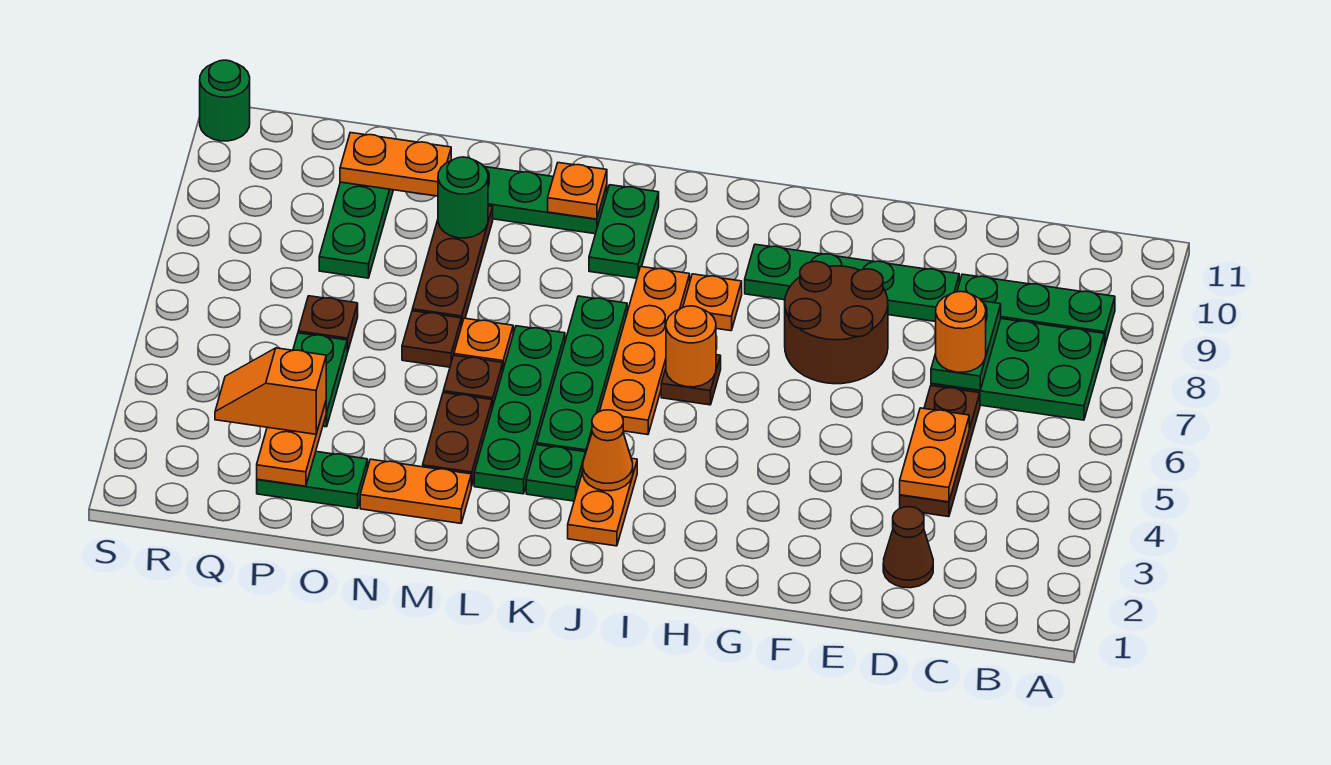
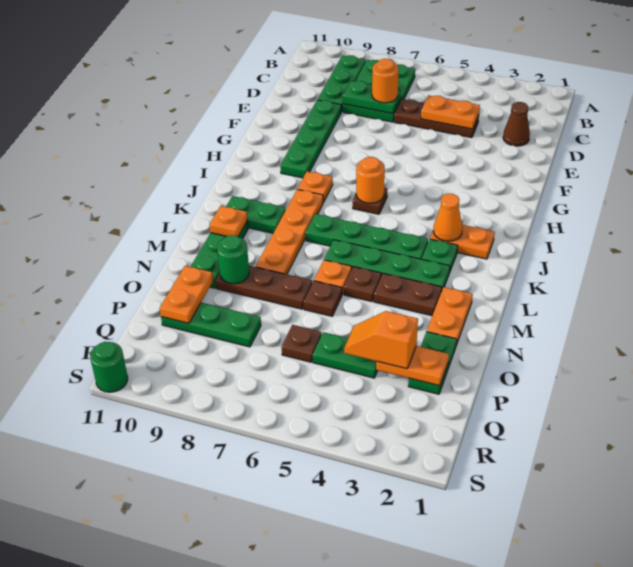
brown 2x2 round brick [785,261,888,384] -> none
orange 1x4 plate [599,267,690,435] -> orange 1x4 plate turned to [256,189,323,274]
orange 1x2 slope [215,348,326,434] -> orange 1x2 slope turned to [344,311,418,369]

